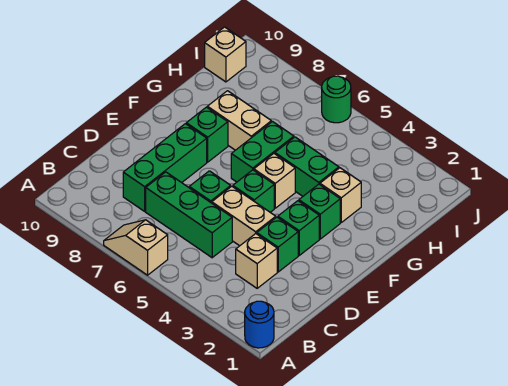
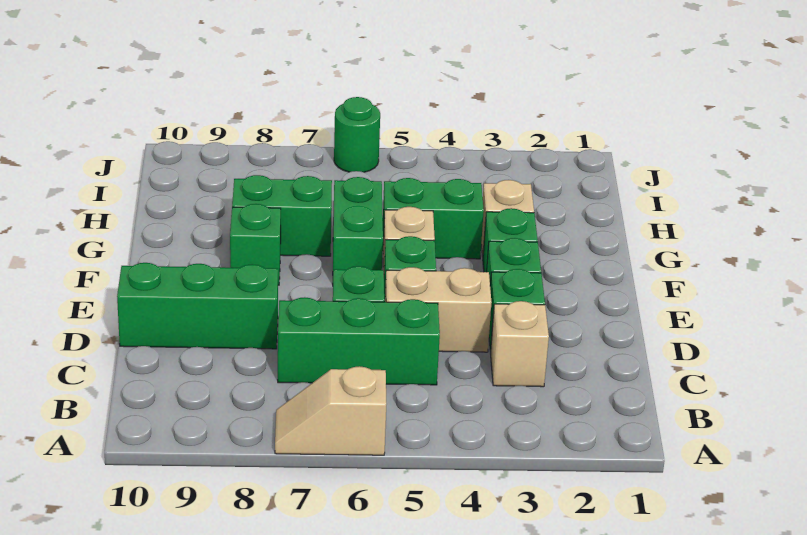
blue 1x1 round brick [245,301,274,348] -> none
green 1x3 brick [123,124,207,211] -> green 1x3 brick turned to [117,263,278,349]
tan 1x2 brick [207,91,271,150] -> green 1x2 brick [232,175,332,256]
tan 1x1 brick [205,27,246,82] -> none

